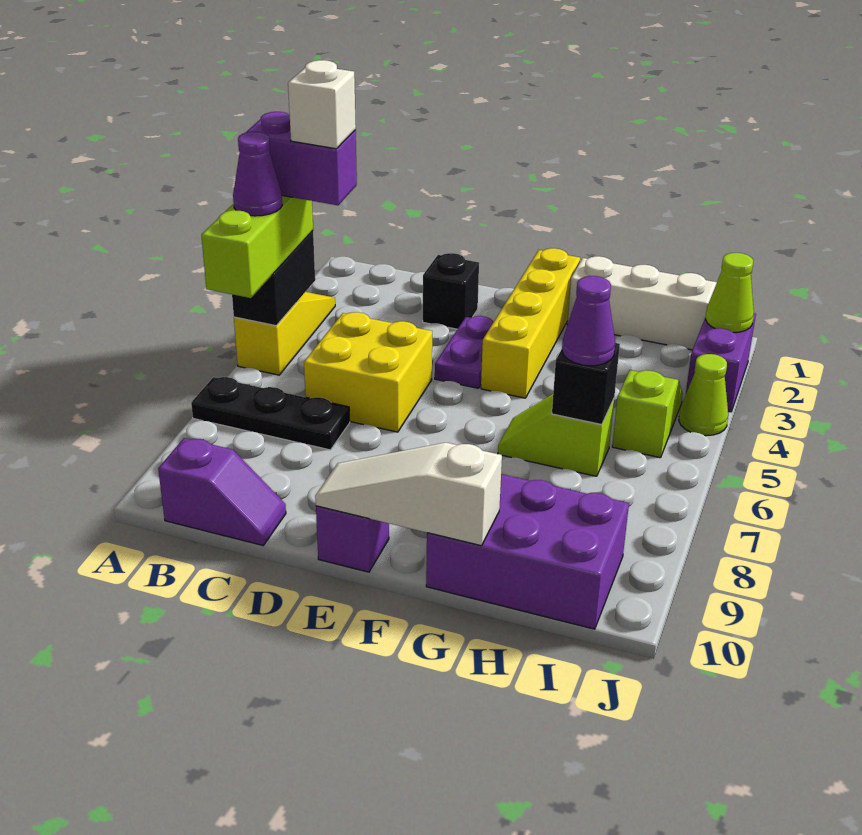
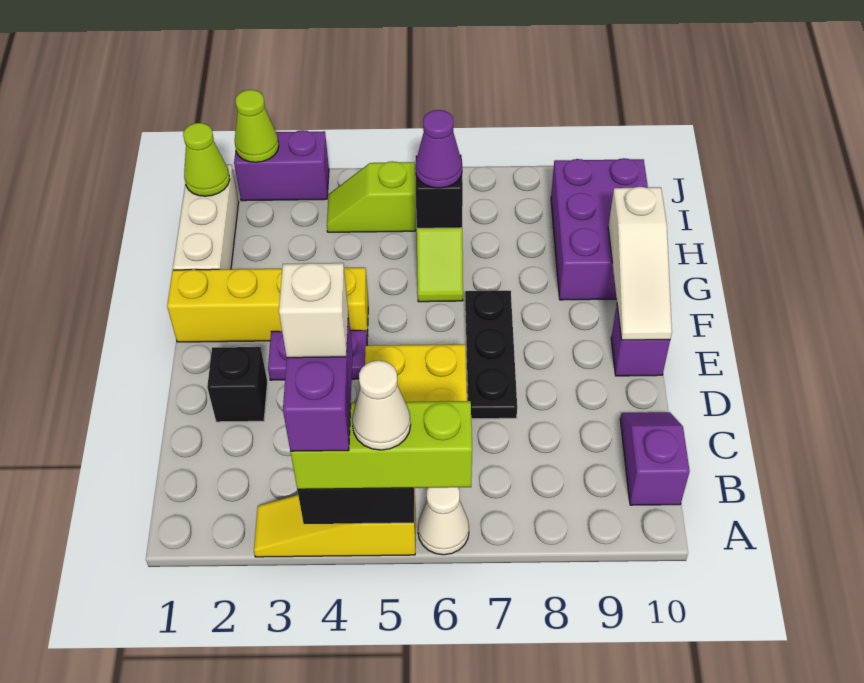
purple 1x1 cone [233,132,282,216] -> white 1x1 cone [352,360,411,450]
none -> white 1x1 cone [418,487,469,555]
black 1x3 plate [191,377,350,450] -> black 1x3 plate moved to [465,291,517,419]
lime 1x1 cone [679,354,728,436] -> lime 1x1 cone moved to [183,123,230,196]

